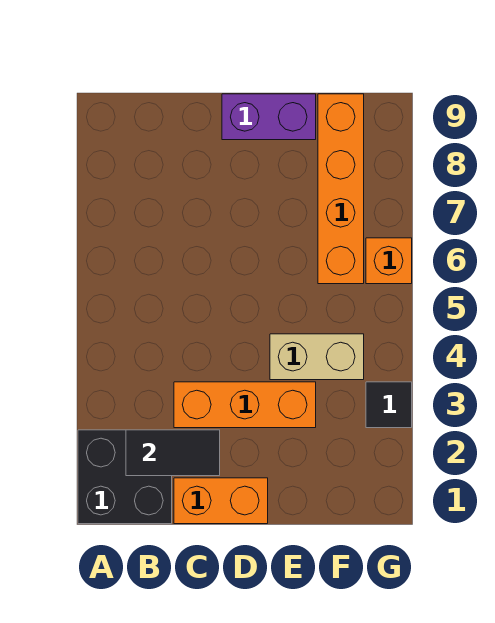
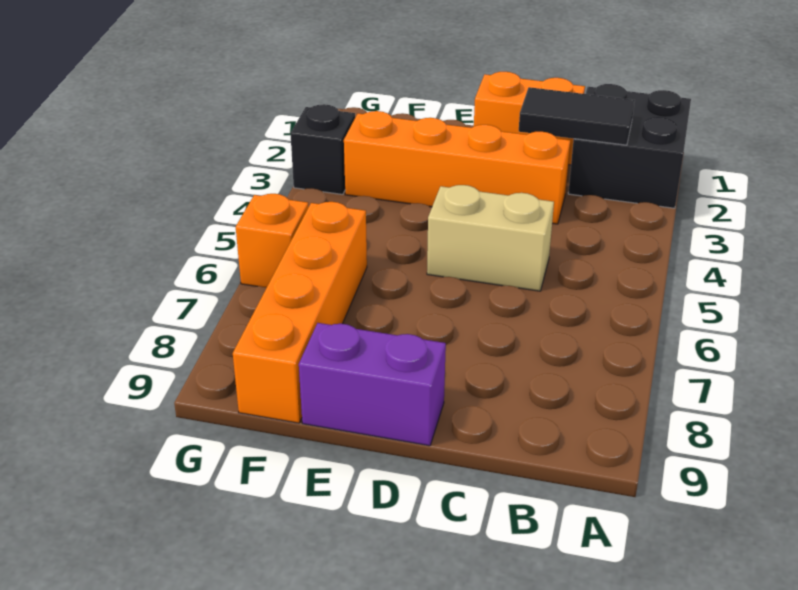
orange 1x3 brick [174,382,316,428] -> orange 1x4 brick [344,111,570,224]
tan 1x2 brick [270,334,364,380] -> tan 1x2 brick moved to [427,185,554,291]
black 1x1 tile [366,382,412,428] -> black 1x1 brick [290,104,355,194]

